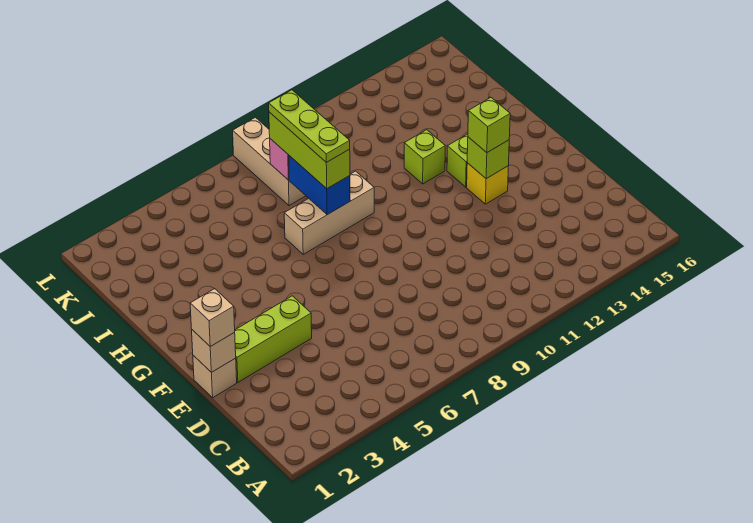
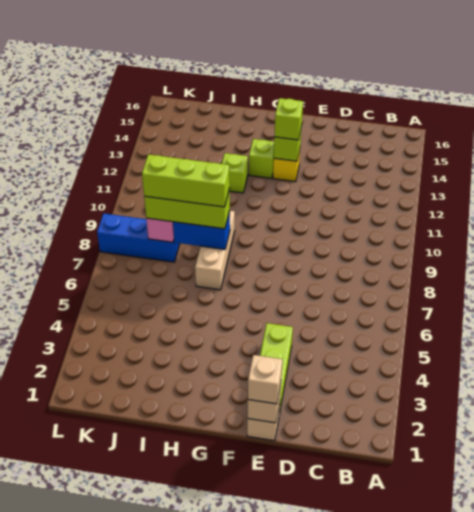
lime 1x3 plate [269,90,350,162] -> lime 1x3 brick [142,154,230,207]
tan 1x3 brick [233,117,306,206] -> blue 1x3 brick [97,213,180,262]

